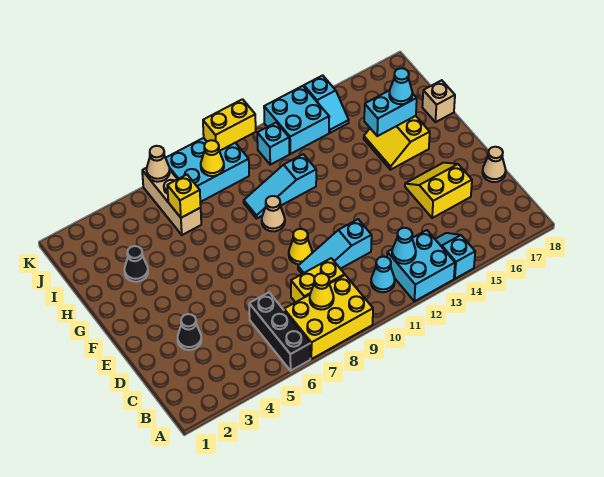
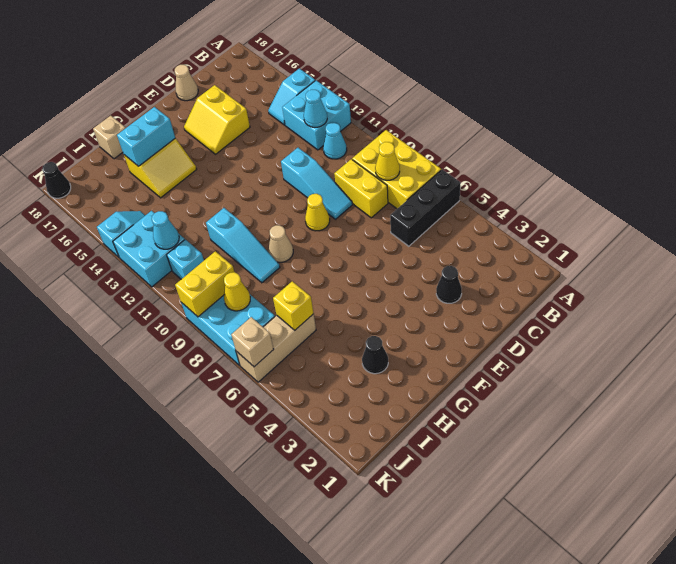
cyan 1x2 brick [364,90,417,136] -> cyan 1x2 brick turned to [117,107,175,166]
cyan 1x1 cone [389,68,412,104] -> cyan 1x1 cone moved to [152,211,179,249]
tan 1x1 cone [146,146,170,182] -> tan 1x1 brick [231,317,274,367]
yellow 1x2 brick [203,99,256,151] -> yellow 1x2 brick turned to [175,251,234,317]
none -> black 1x1 cone [42,162,71,198]

